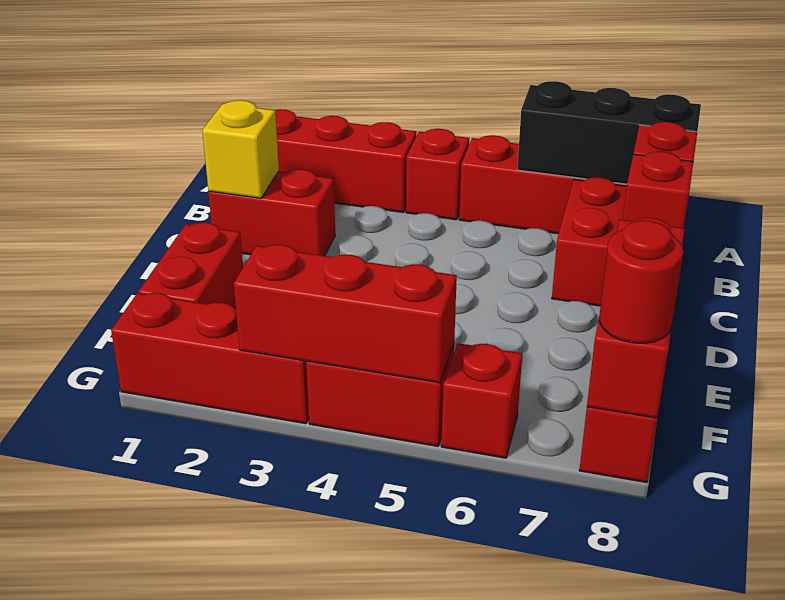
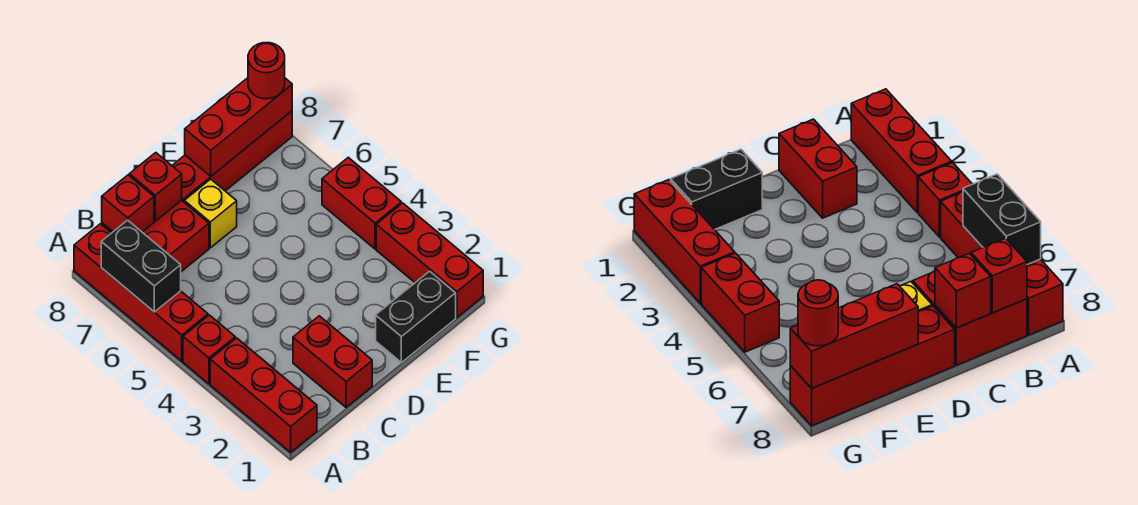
black 1x3 brick [517,81,701,184] -> black 1x2 brick [101,220,181,312]
yellow 1x1 brick [202,100,279,198] -> yellow 1x1 brick moved to [184,179,237,248]
red 1x2 brick [138,223,243,308] -> black 1x2 brick [376,271,456,363]
red 1x3 brick [234,245,457,383] -> none
red 1x1 brick [441,343,522,458] -> none

